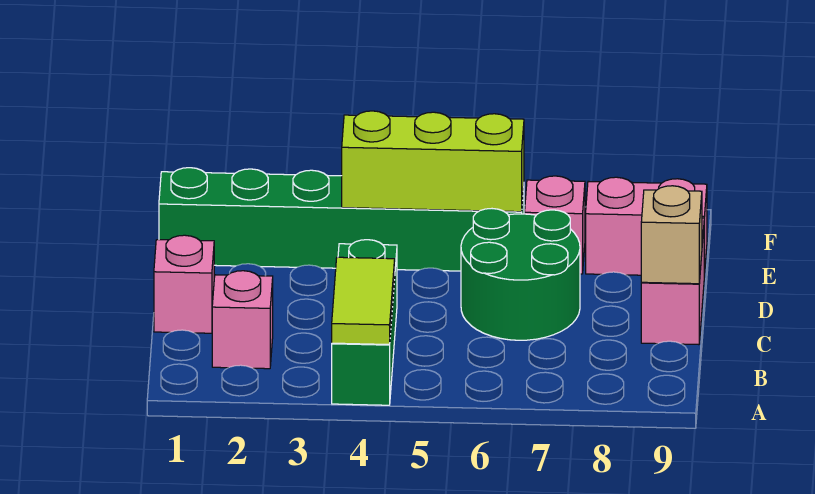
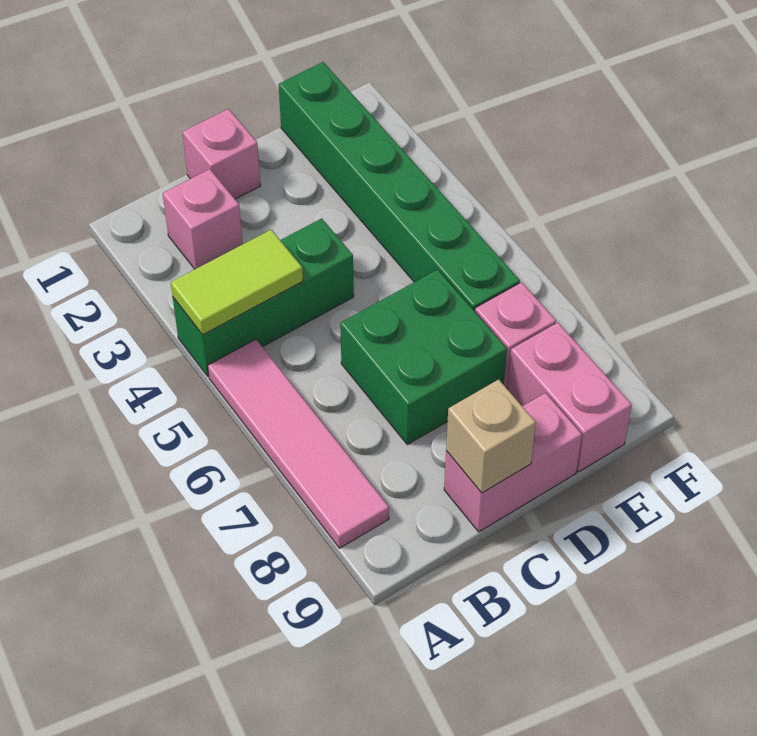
none -> pink 1x4 tile [208,339,389,548]
green 2x2 round brick [461,209,580,340] -> green 2x2 brick [340,270,507,444]
lime 1x3 brick [342,111,524,212] -> none

